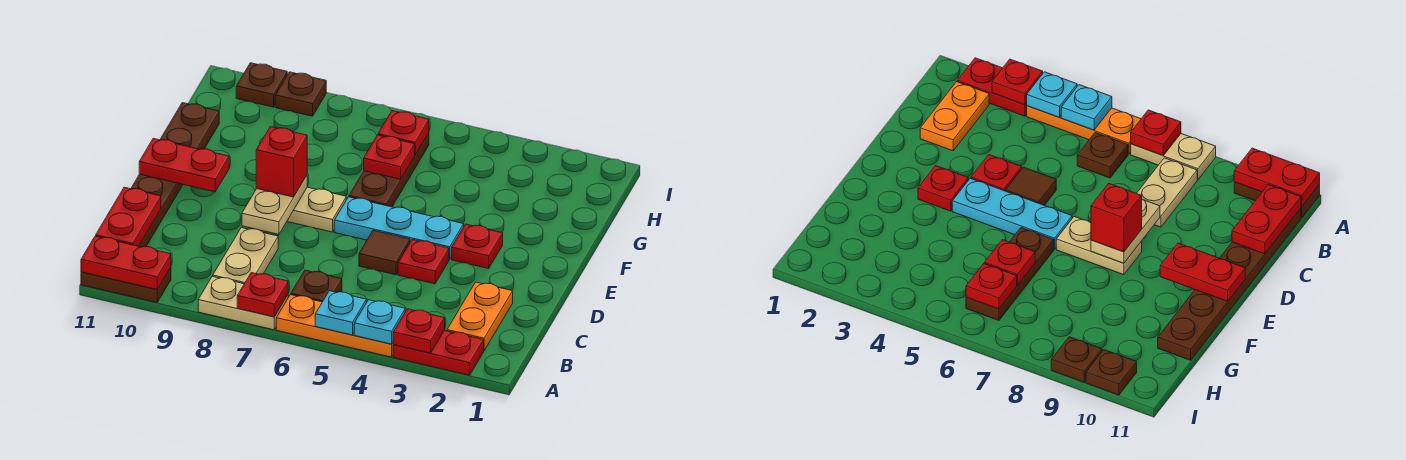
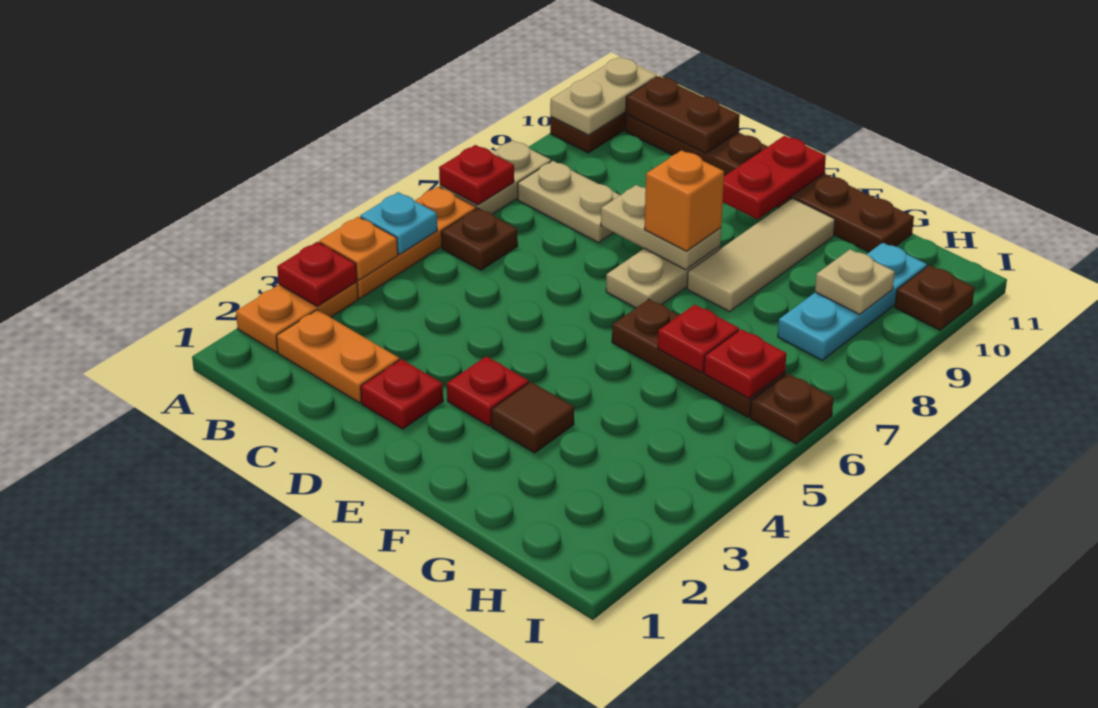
red 1x2 plate [393,330,484,375] -> orange 1x2 plate [236,282,358,352]
cyan 1x1 plate [354,300,405,344] -> orange 1x1 plate [319,217,398,280]
red 1x2 plate [81,236,171,289] -> tan 1x2 plate [550,57,657,135]
red 1x2 plate [96,187,161,246] -> brown 1x2 plate [626,76,740,153]
red 1x1 plate [398,240,449,284] -> red 1x1 plate moved to [361,359,443,429]
brown 1x1 tile [359,231,410,275] -> brown 1x1 tile moved to [491,382,574,453]
cyan 1x3 plate [334,197,464,259] -> cyan 1x3 plate moved to [778,243,927,360]
red 1x1 brick [256,127,307,197] -> orange 1x1 brick [644,150,724,251]
none -> tan 1x3 tile [687,198,835,312]
none -> tan 1x1 plate [815,249,895,314]
brown 1x1 plate [275,72,326,116] -> brown 1x1 plate moved to [750,373,833,444]

